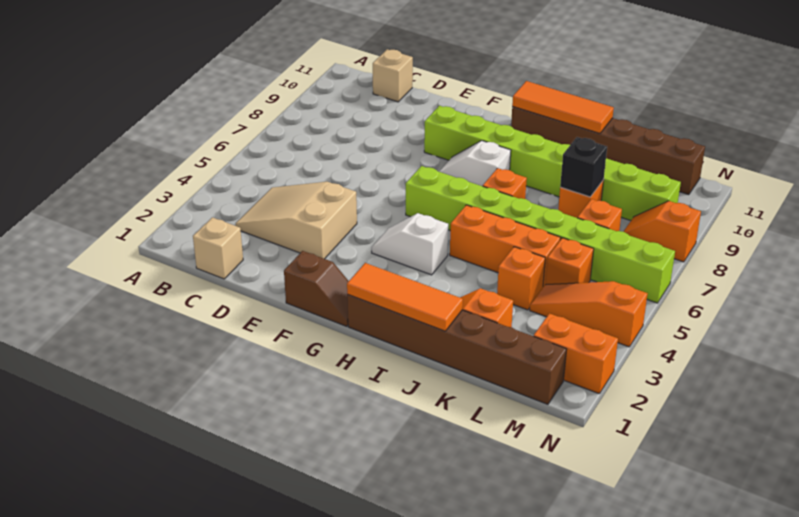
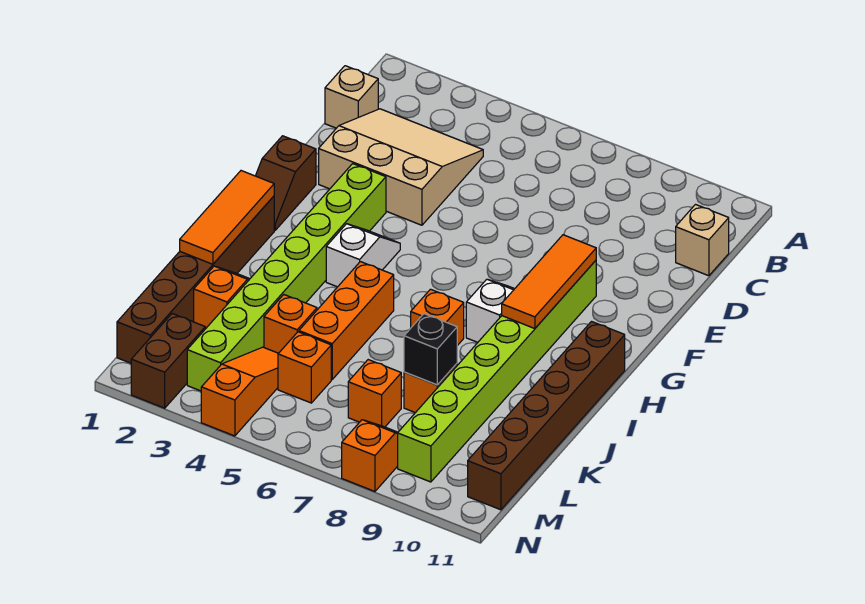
tan 2x3 slope [236,182,357,259] -> tan 3x3 slope [319,109,483,225]
lime 1x8 brick [406,166,675,303] -> lime 1x8 brick moved to [187,164,386,391]
orange 1x3 tile [512,81,614,134] -> orange 1x3 tile moved to [502,235,596,329]
orange 1x2 brick [534,313,618,393] -> brown 1x2 brick [131,314,205,408]

